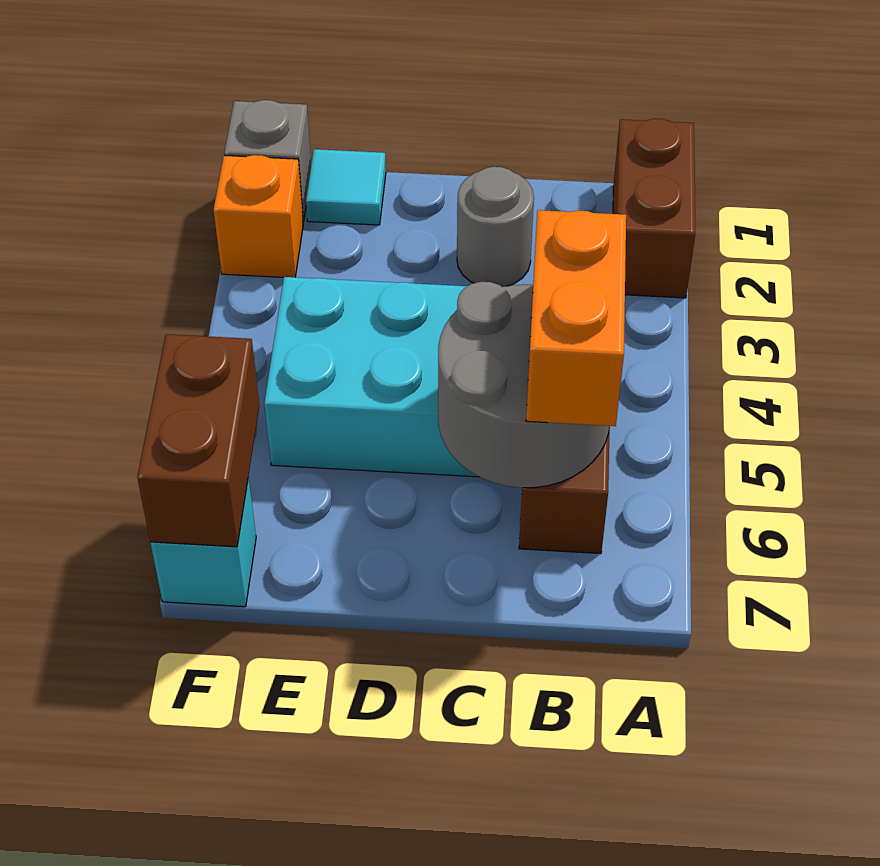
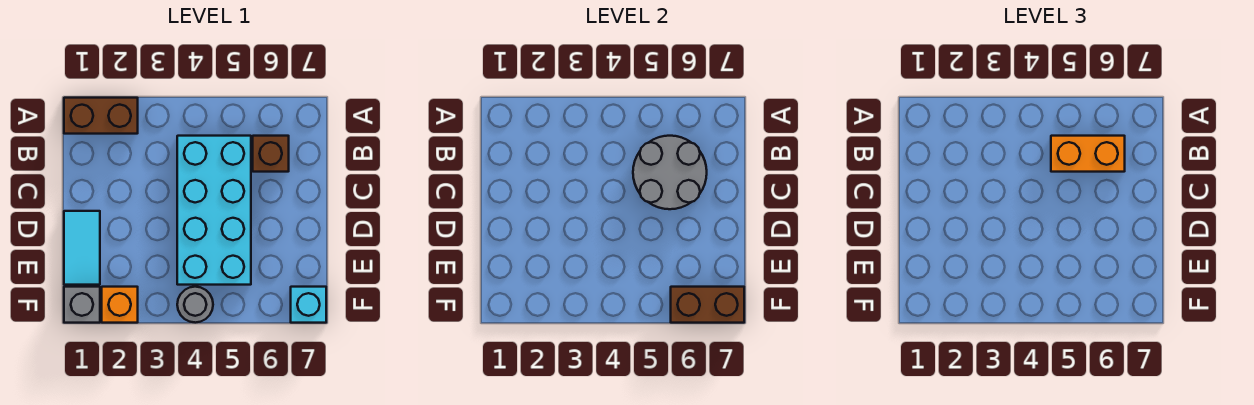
grey 1x1 round brick [457,167,534,287] -> grey 1x1 round brick moved to [177,287,213,323]
cyan 1x1 tile [306,149,386,225] -> cyan 1x2 tile [64,211,100,285]

